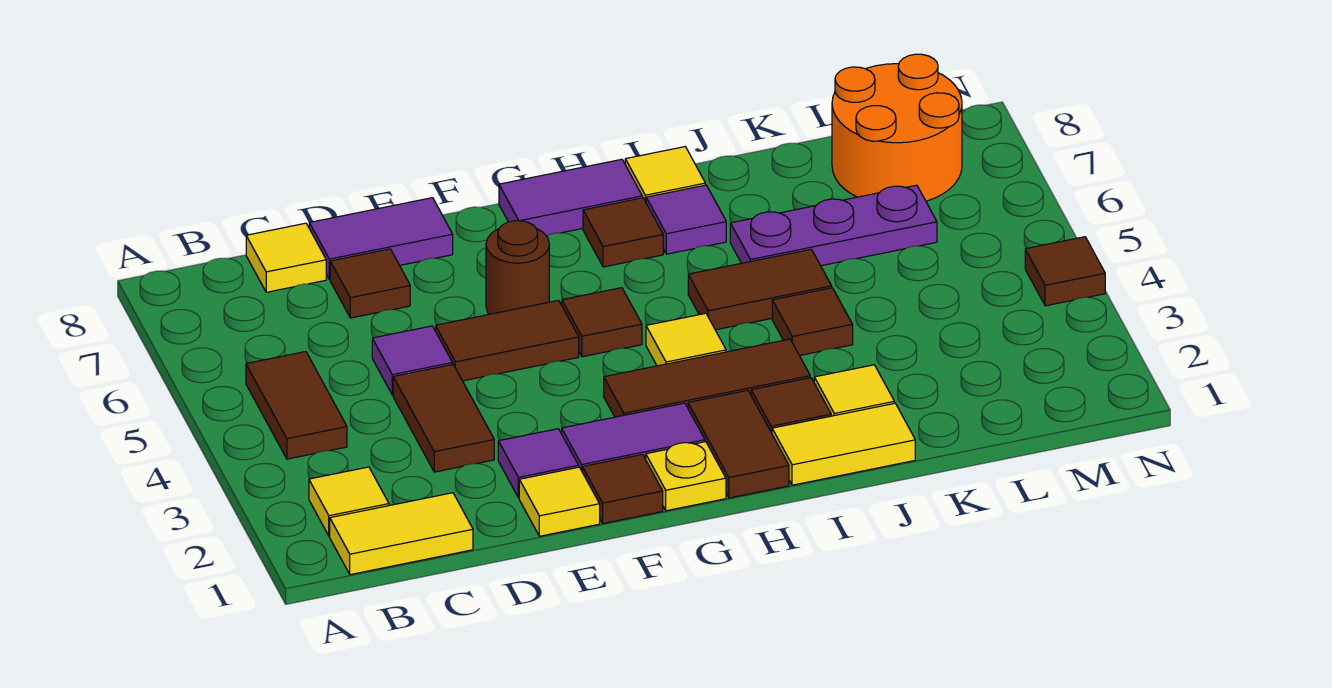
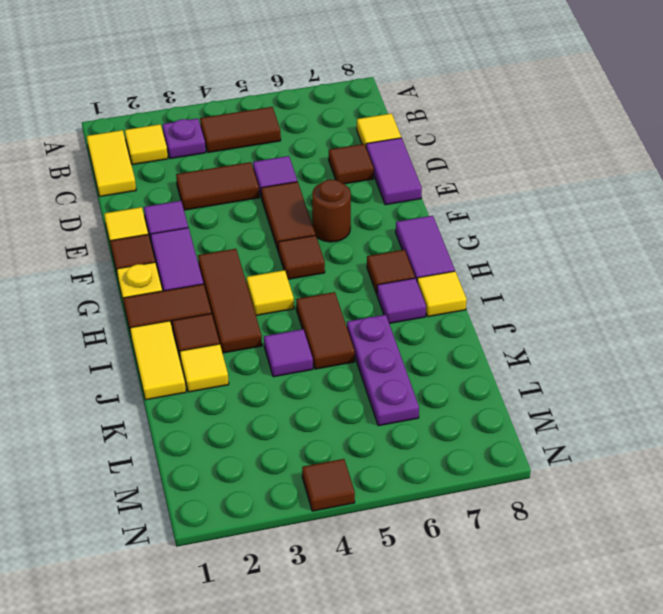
none -> purple 1x1 plate [163,118,206,159]
brown 1x1 tile [772,288,853,356] -> purple 1x1 tile [264,329,313,377]
orange 2x2 round brick [832,54,962,201] -> none

